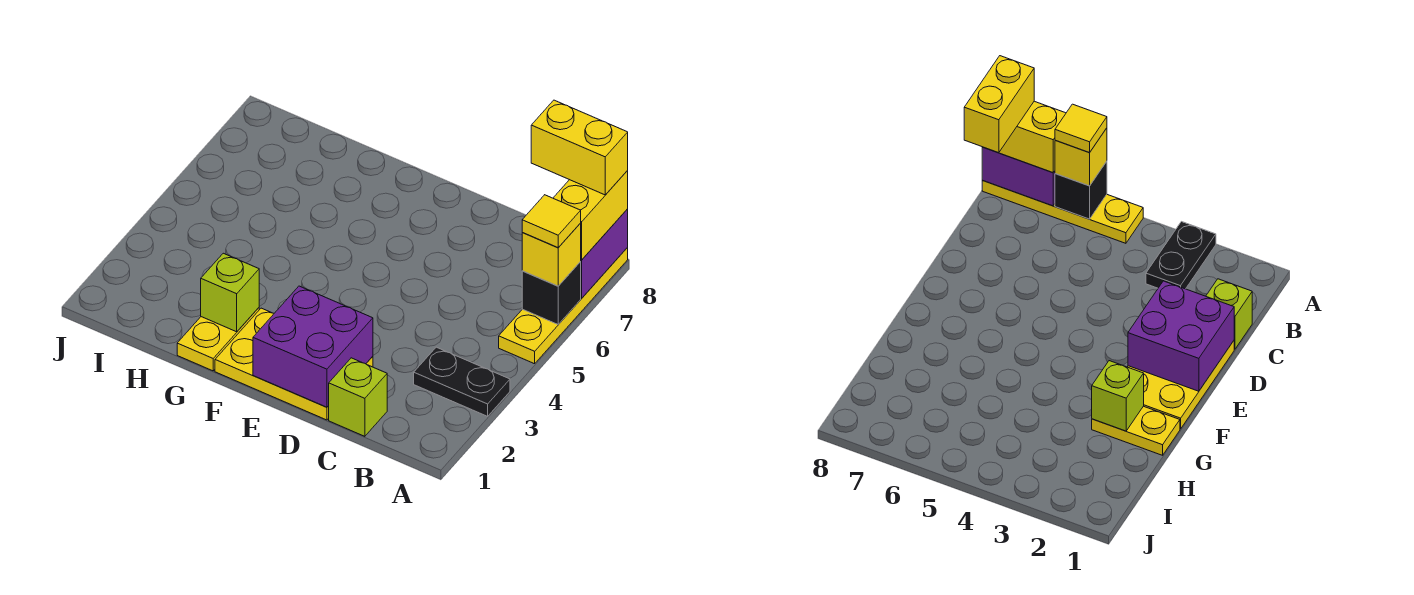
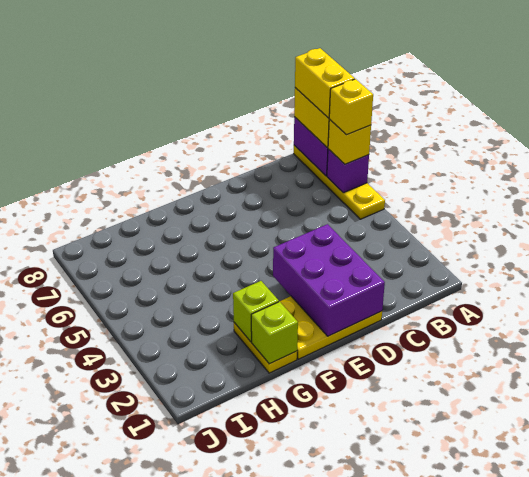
black 1x2 plate [414,347,510,416] -> none
black 1x1 brick [522,262,581,324] -> purple 1x1 brick [327,149,369,193]
yellow 1x1 tile [522,195,581,247] -> yellow 1x1 brick [329,79,373,135]
yellow 1x2 brick [531,100,628,195] -> yellow 1x2 brick turned to [295,48,355,118]
lime 1x1 brick [329,358,387,436] -> lime 1x1 brick moved to [251,301,298,364]
purple 2x2 brick [253,286,373,407] -> purple 2x3 brick [273,224,385,336]

